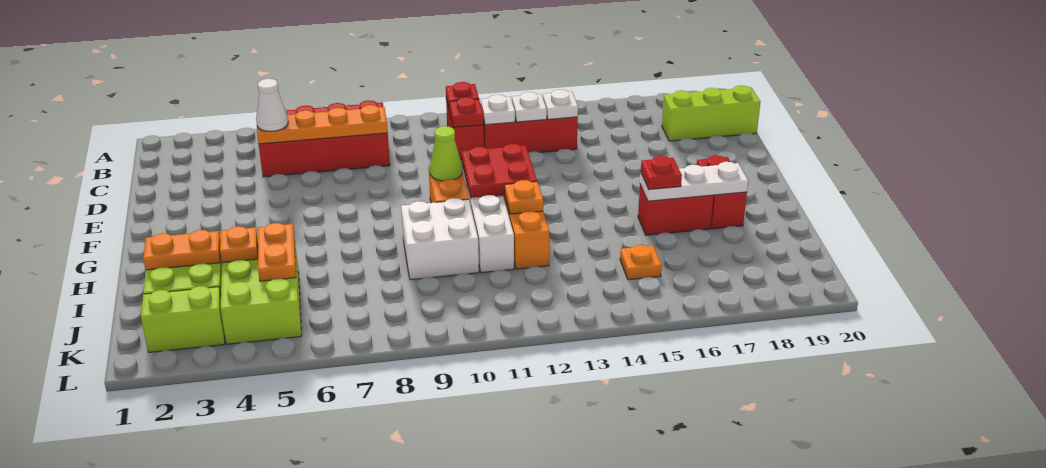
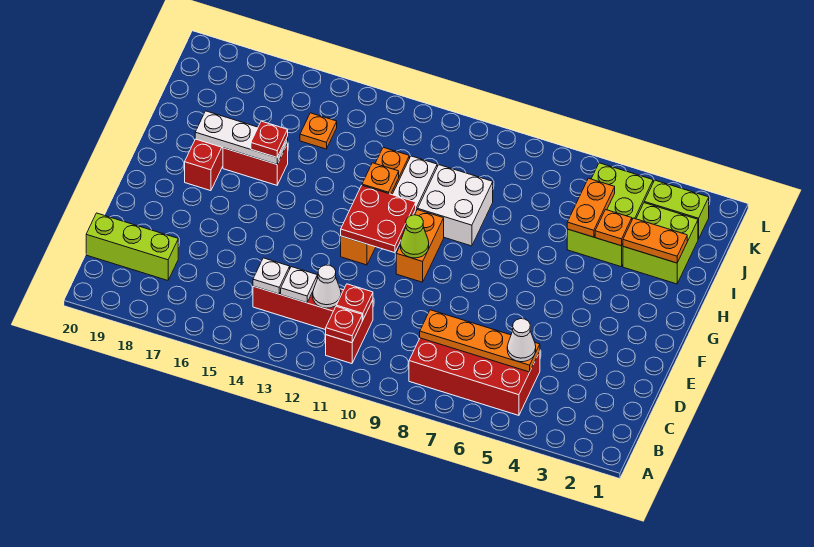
white 1x1 plate [481,95,515,125] -> white 1x1 cone [313,265,341,308]

